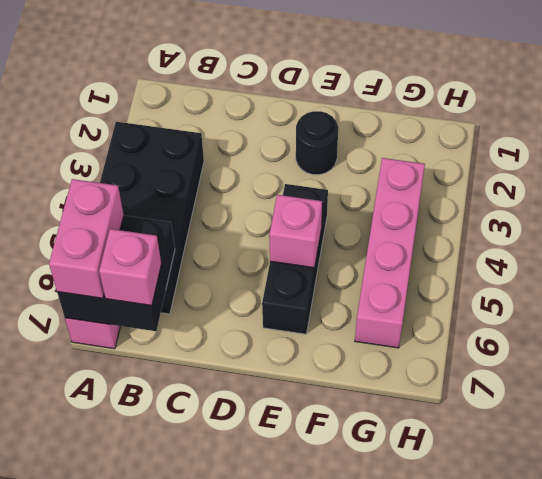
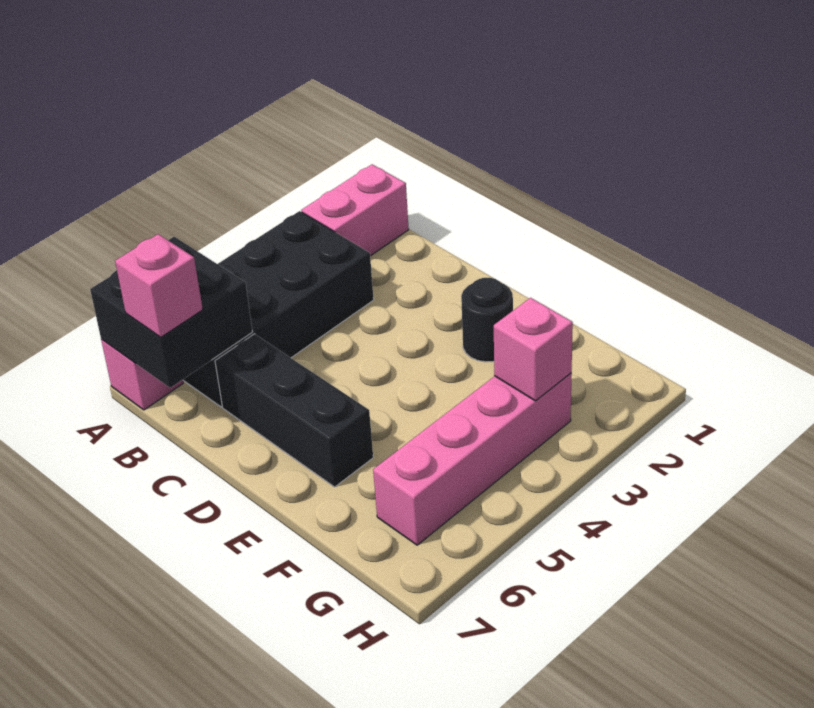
pink 1x2 brick [49,179,124,298] -> pink 1x2 brick moved to [301,164,409,256]
black 1x3 brick [262,184,328,334] -> black 1x3 brick turned to [215,334,373,487]
pink 1x1 brick [269,195,322,268] -> pink 1x1 brick moved to [494,298,573,401]

